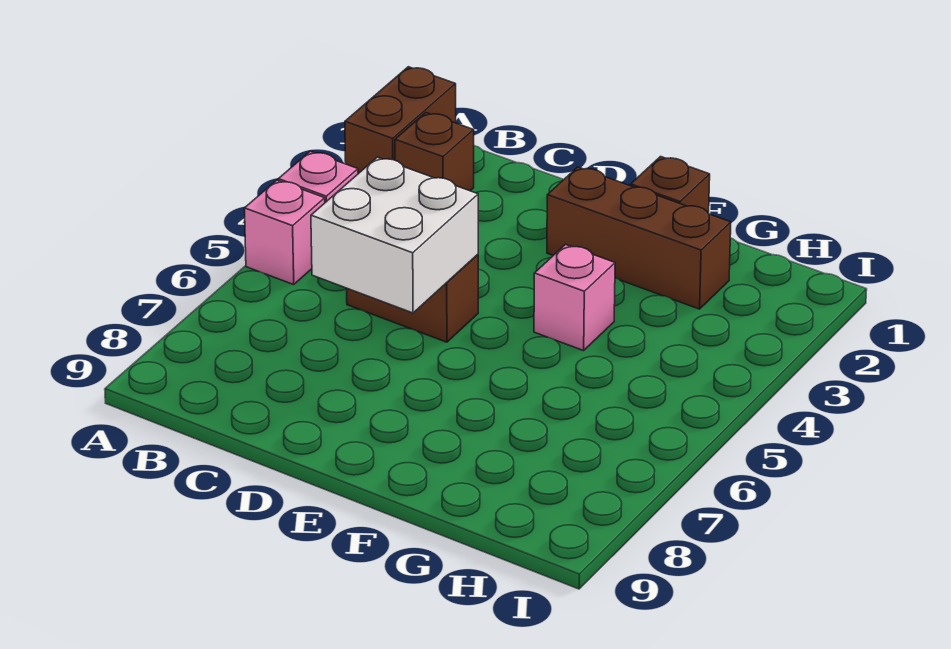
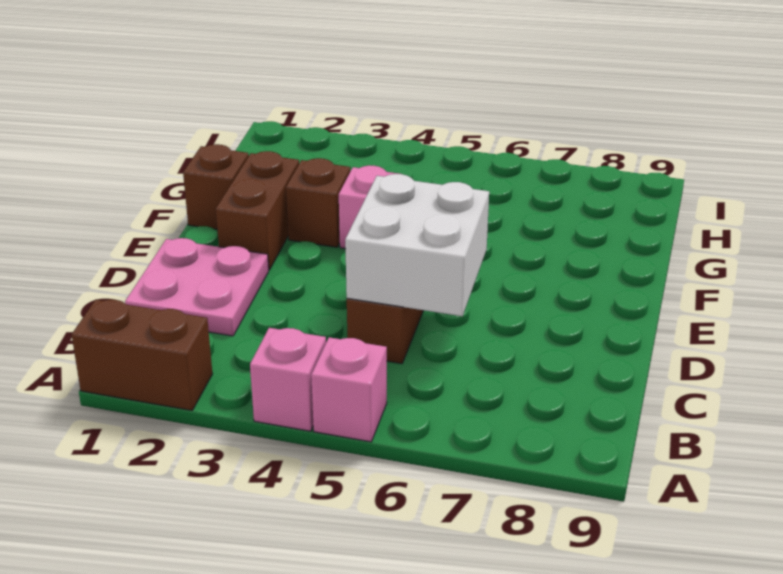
brown 1x1 brick [395,113,474,191] -> brown 1x1 brick moved to [286,158,350,247]
none -> pink 2x2 plate [125,238,269,336]
brown 1x3 brick [547,167,731,309] -> brown 1x2 brick [216,151,299,270]

